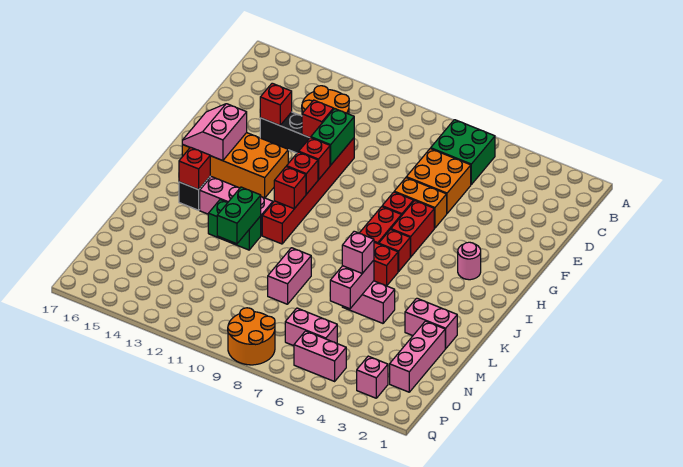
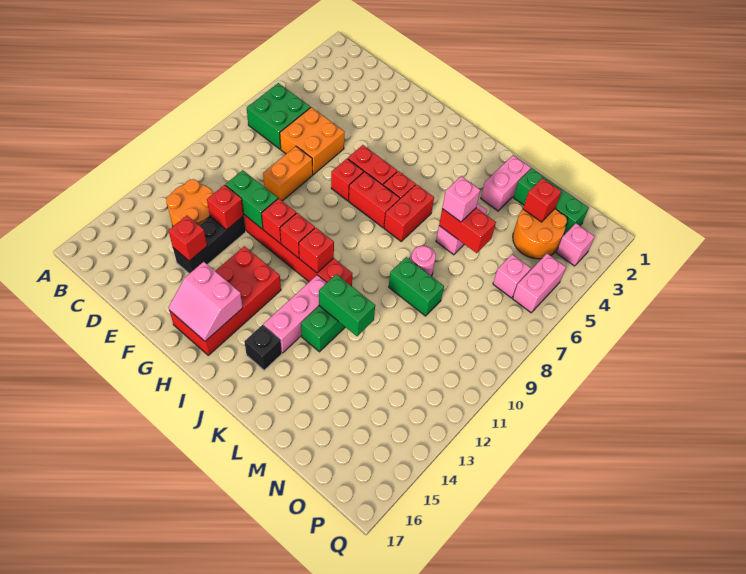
orange 1x2 brick [394,178,447,228] -> orange 1x2 brick moved to [263,146,313,201]
orange 2x4 brick [182,133,288,198] -> red 2x4 brick [169,246,281,355]
pink 1x1 round brick [458,242,481,280] -> pink 1x1 round brick moved to [411,246,436,276]
red 1x1 brick [179,147,210,190] -> red 1x1 brick moved to [523,178,561,222]
pink 1x2 brick [330,260,374,309] -> red 1x2 brick [439,208,496,253]
pink 1x2 brick [268,248,311,304] -> green 1x2 brick [389,257,444,316]
pink 1x3 brick [390,321,445,392] -> green 1x3 brick [513,168,589,234]
pink 1x2 brick [285,308,337,346] -> pink 1x1 brick [493,254,531,298]
orange 2x2 round brick [228,308,275,365] -> orange 2x2 round brick moved to [513,209,567,259]

